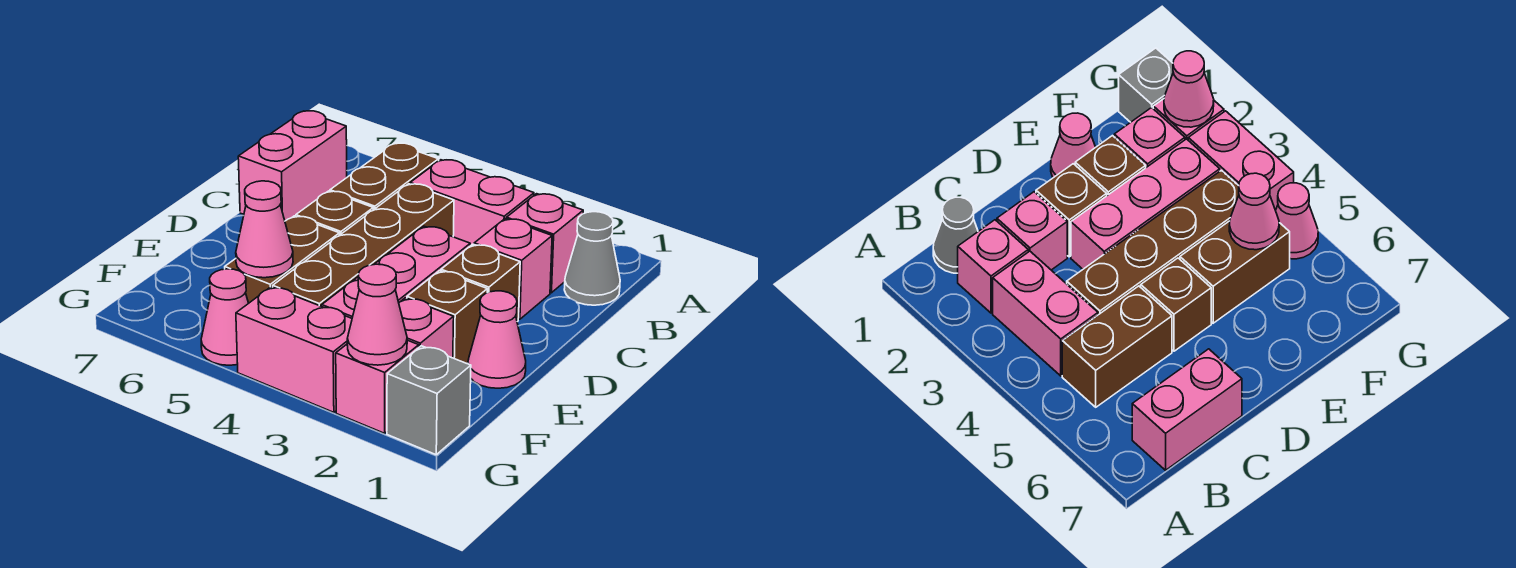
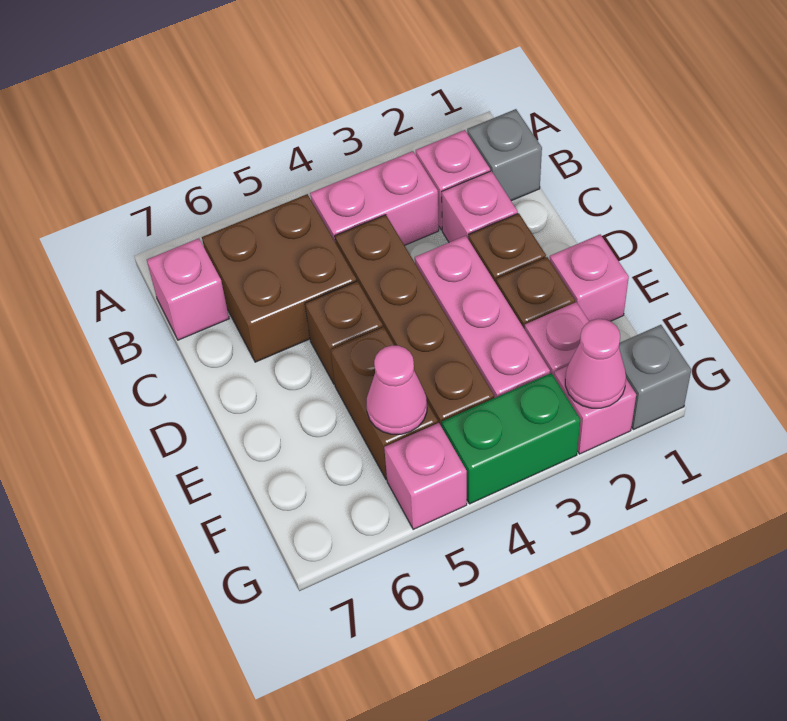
grey 1x1 cone [564,212,620,305] -> grey 1x1 brick [467,109,542,201]
brown 1x2 brick [330,143,439,210] -> brown 2x2 brick [202,194,356,362]
pink 1x2 brick [238,111,347,221] -> pink 1x1 brick [147,238,229,340]
pink 1x1 cone [468,291,526,388] -> pink 1x1 brick [550,235,629,322]
pink 1x2 brick [236,287,352,412] -> green 1x2 brick [442,373,580,504]
pink 1x1 cone [201,269,248,365] -> pink 1x1 brick [384,423,467,529]

